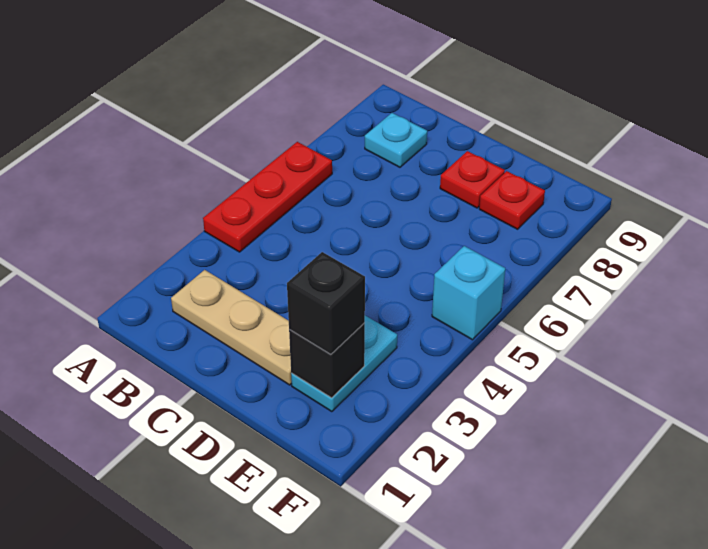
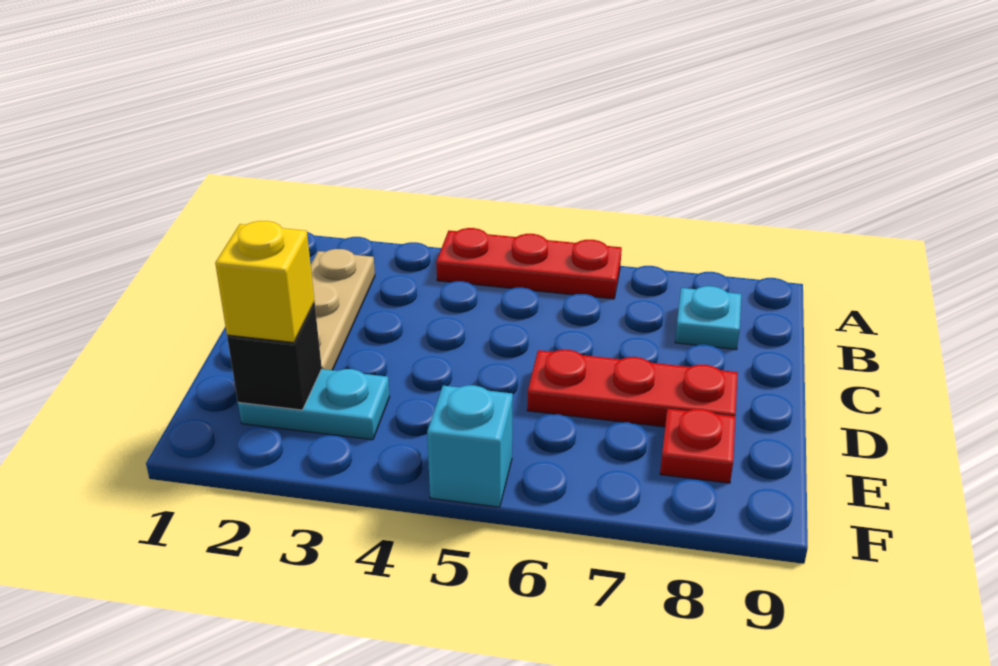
red 1x1 plate [440,151,505,208] -> red 1x3 plate [527,350,738,427]
black 1x1 brick [287,252,365,355] -> yellow 1x1 brick [215,221,315,343]

